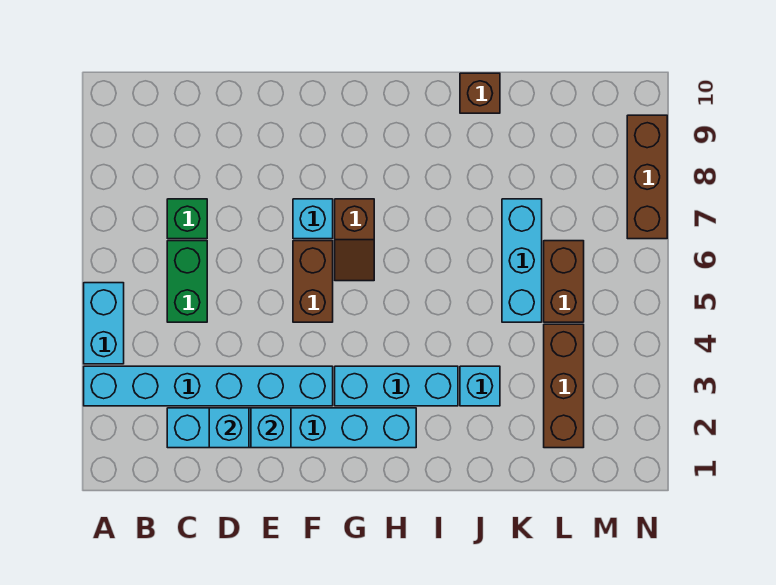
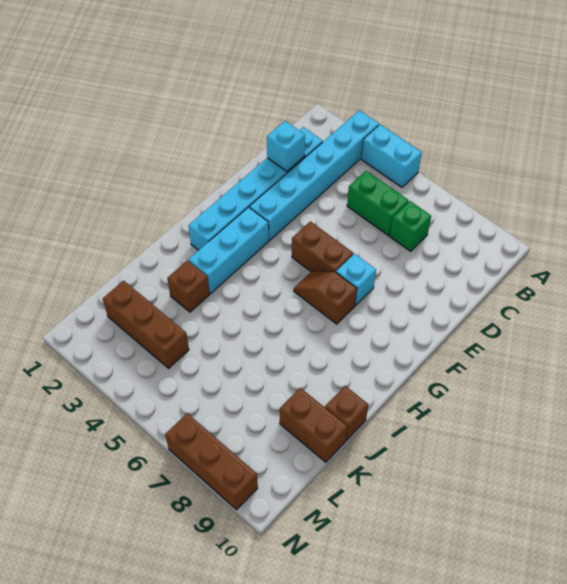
cyan 1x1 brick [251,408,291,448] -> none
cyan 1x1 brick [460,366,500,406] -> brown 1x1 brick [167,260,210,312]
cyan 1x3 brick [502,199,542,322] -> none
brown 1x2 brick [544,241,584,322] -> brown 1x2 brick moved to [280,388,348,462]

